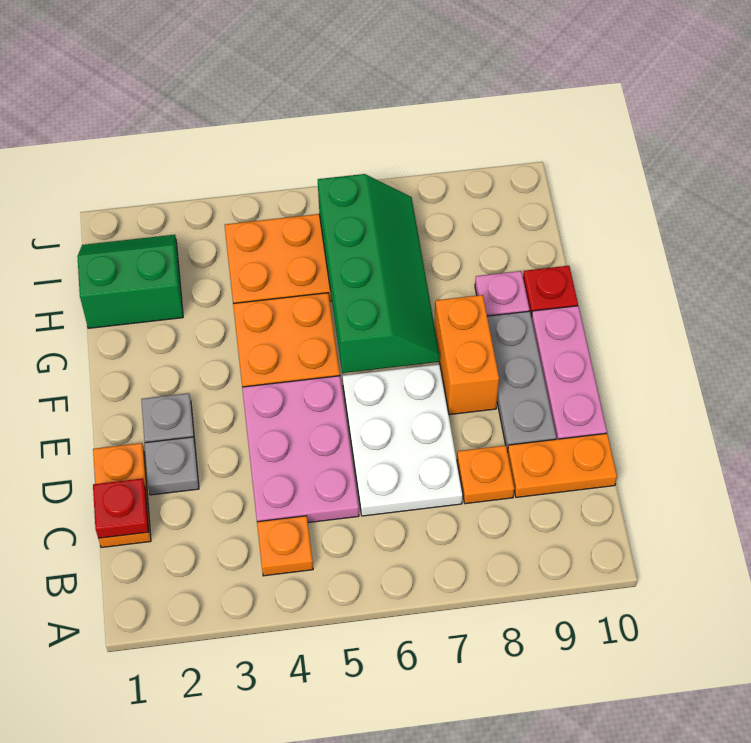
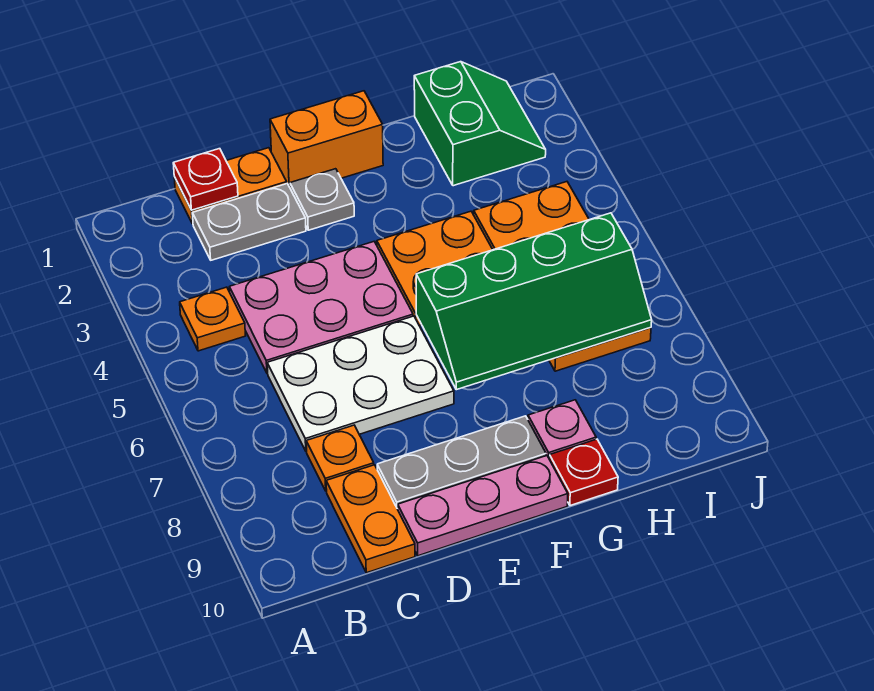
grey 1x1 plate [145,437,199,495] -> grey 1x2 plate [192,184,306,260]
orange 1x2 brick [435,295,499,415] -> orange 1x2 brick moved to [270,91,383,187]

